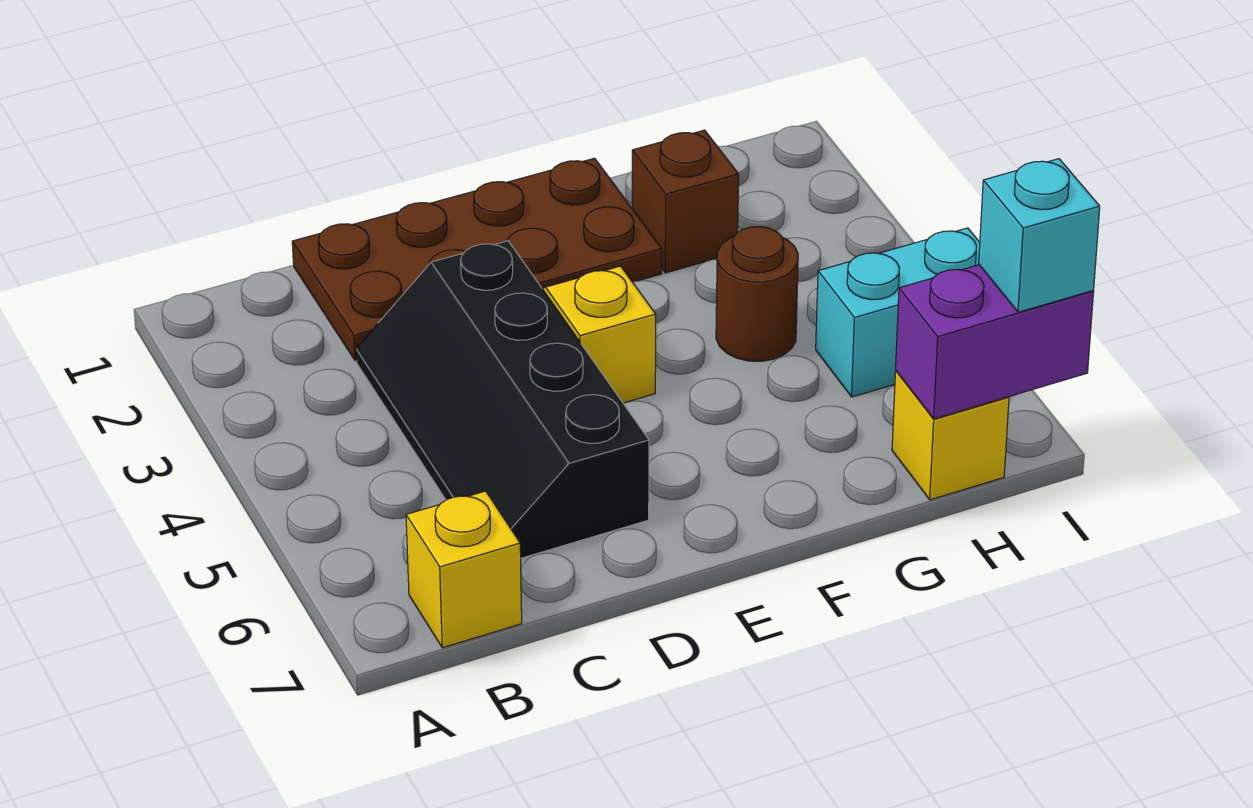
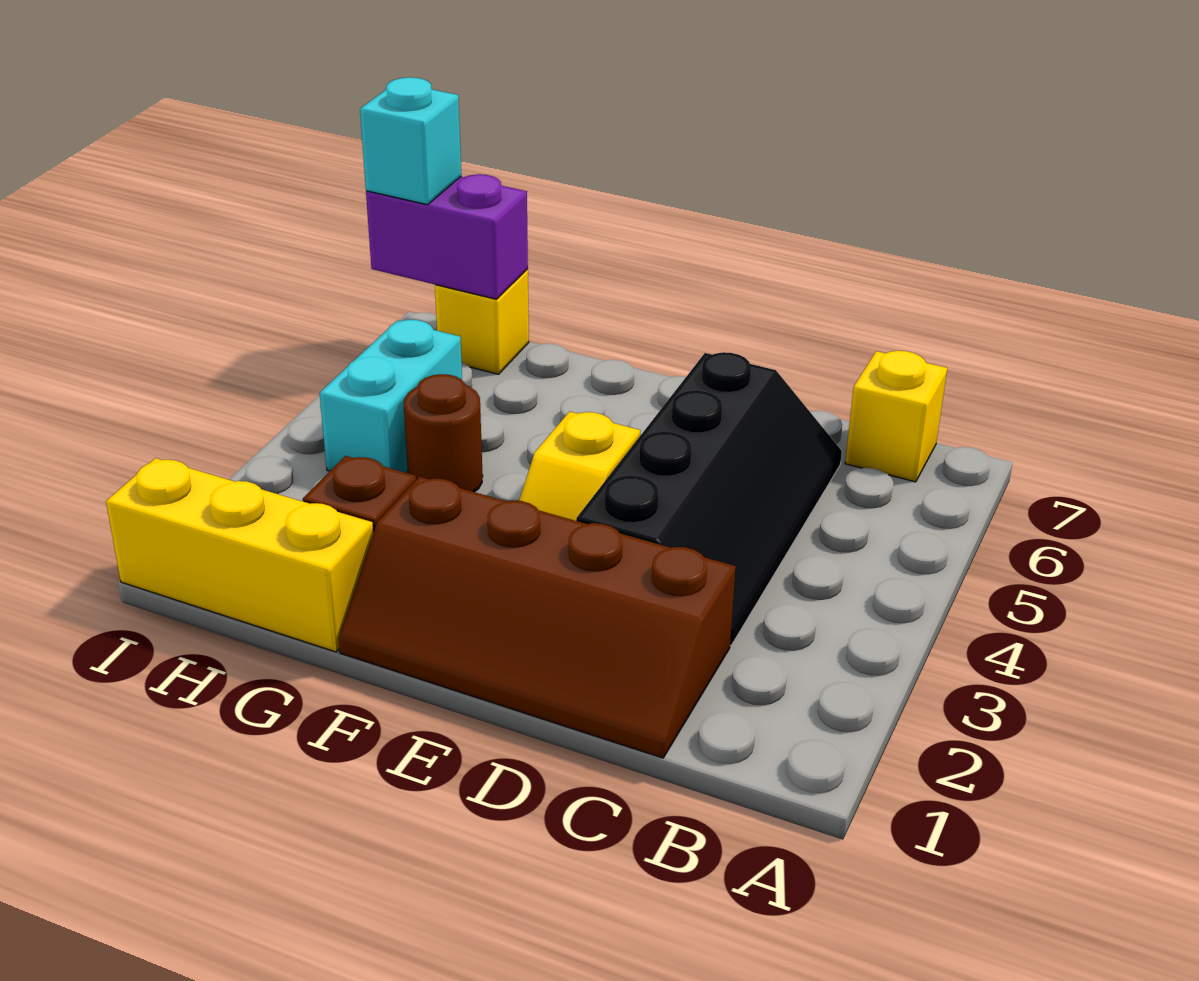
brown 2x4 plate [292,158,662,361] -> brown 2x4 slope [339,477,736,758]
none -> yellow 1x3 brick [106,458,373,652]
cyan 1x2 brick [816,228,980,397] -> cyan 1x2 brick turned to [320,320,462,473]

